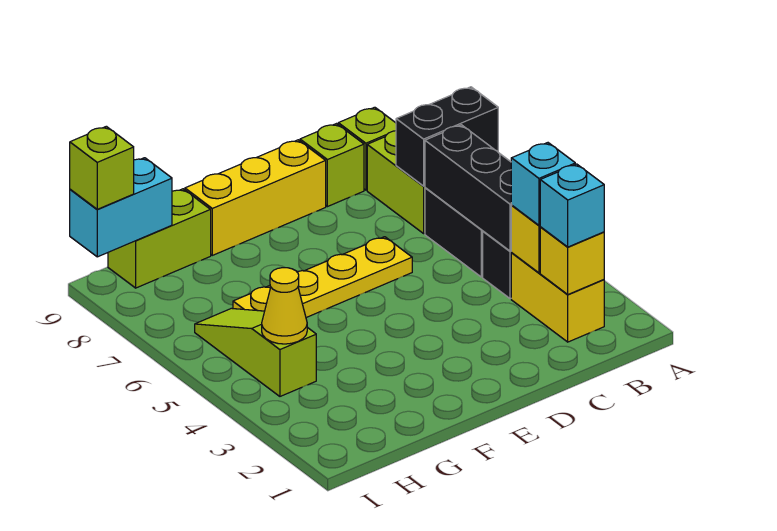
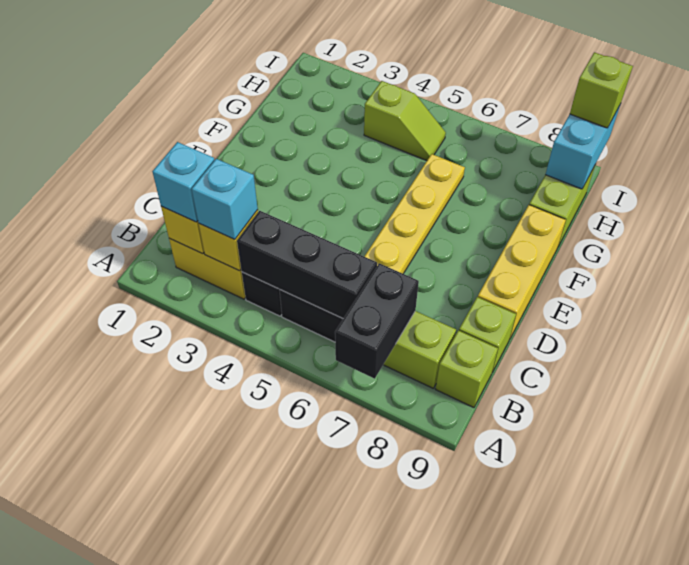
lime 1x3 slope [195,308,316,396] -> lime 1x2 slope [364,81,446,161]
yellow 1x1 cone [262,268,307,344] -> none

